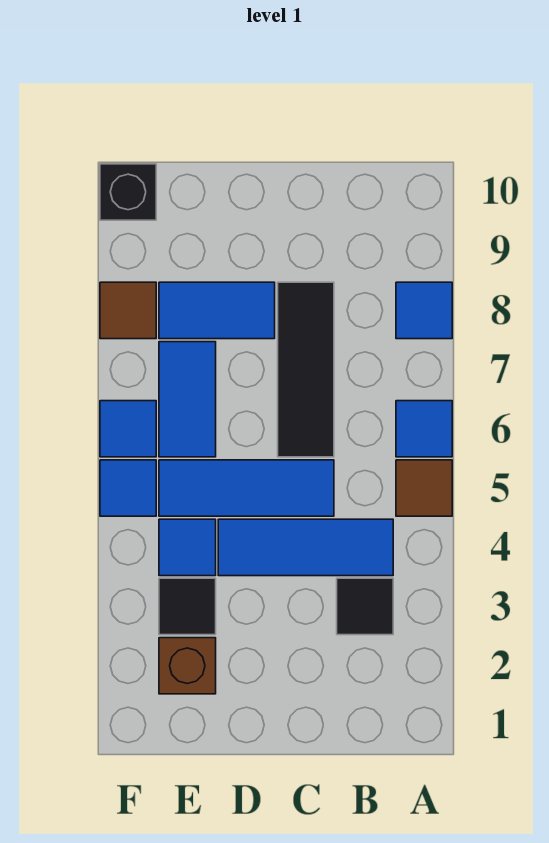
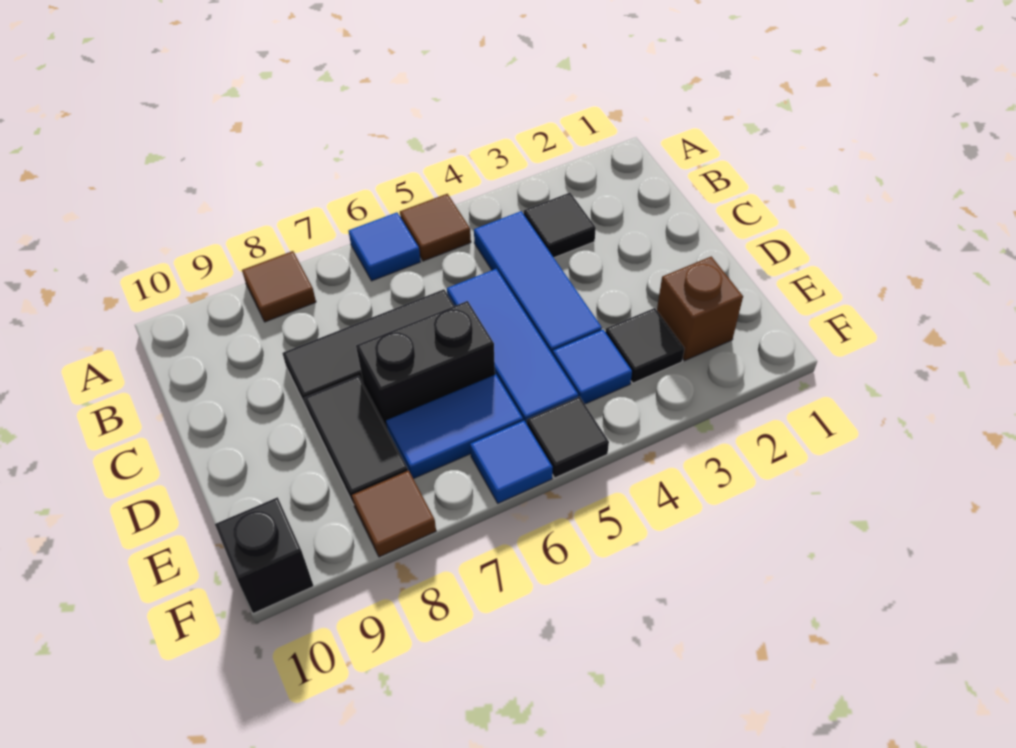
blue 1x1 tile [396,282,452,339] -> brown 1x1 tile [242,251,316,322]
none -> black 1x2 brick [356,301,495,428]
blue 1x2 tile [159,282,275,339] -> black 1x2 tile [304,376,408,505]
blue 1x1 tile [100,460,156,516] -> black 1x1 tile [527,397,609,478]

